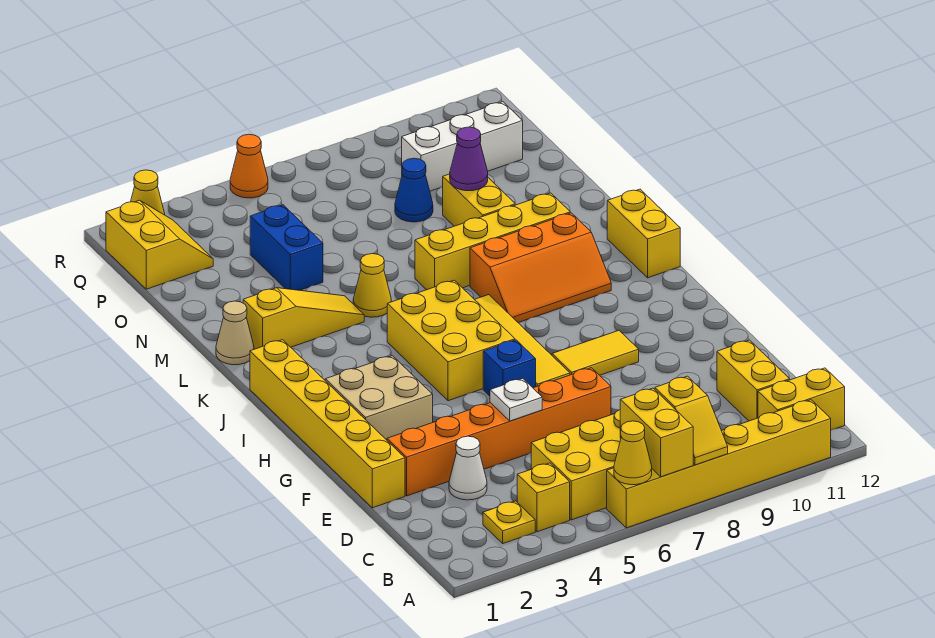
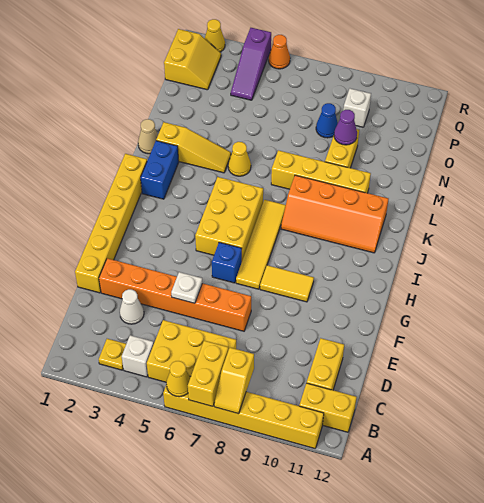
yellow 1x1 brick [517,463,570,532] -> white 1x1 brick [122,335,154,377]
tan 2x2 brick [325,356,433,440] -> none
orange 2x3 slope [470,213,611,323] -> orange 2x4 slope [281,175,388,253]
yellow 1x2 brick [607,189,680,278] -> none
blue 1x2 brick [250,205,323,290] -> blue 1x2 brick moved to [141,141,179,199]
none -> purple 1x3 slope [231,28,271,100]
white 1x3 brick [402,102,523,191] -> white 1x1 brick [343,89,371,127]

